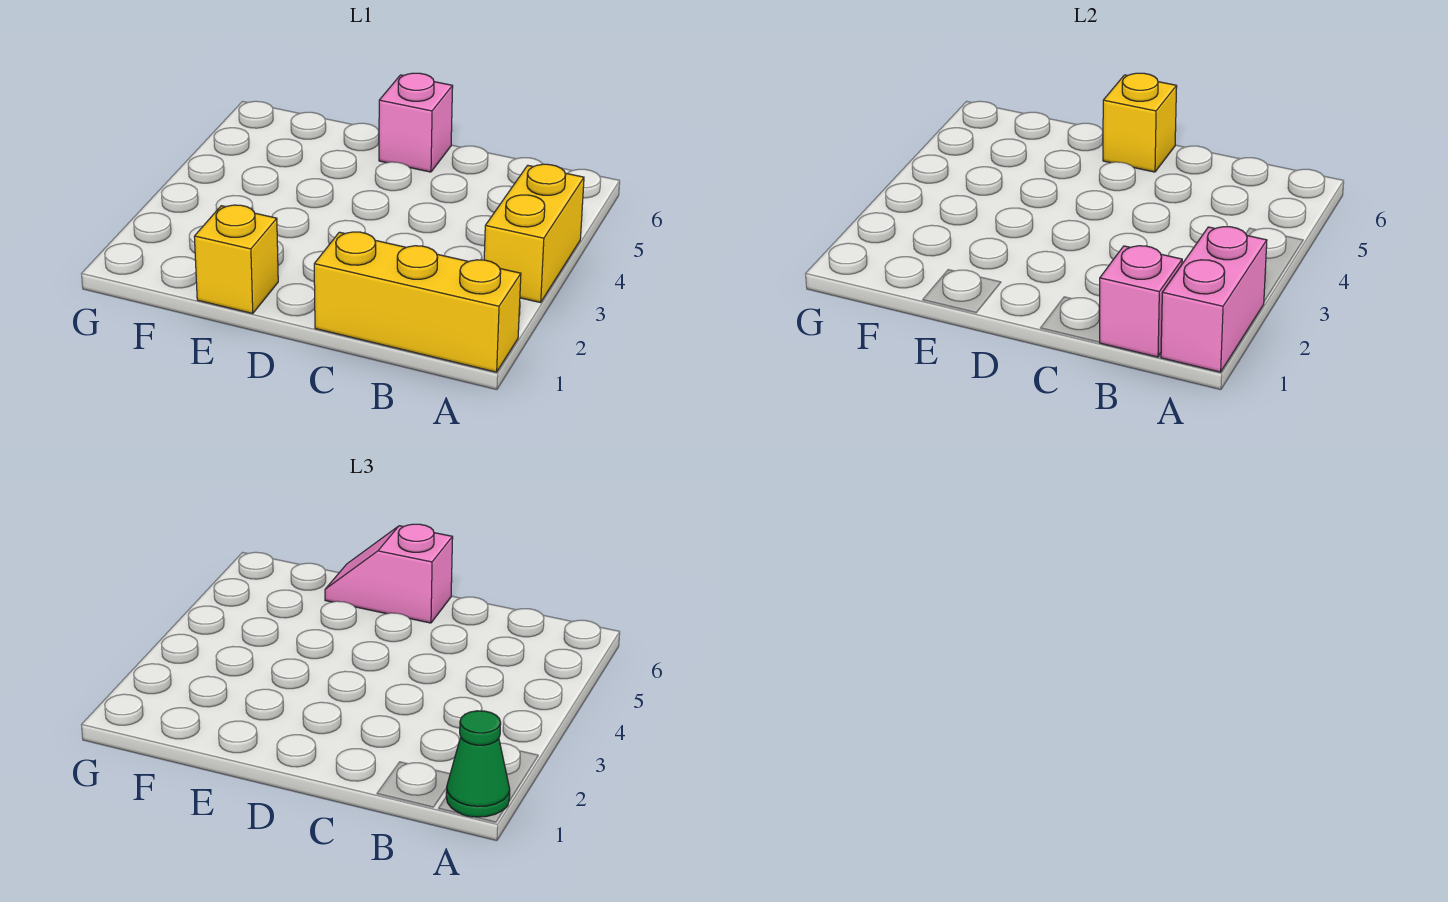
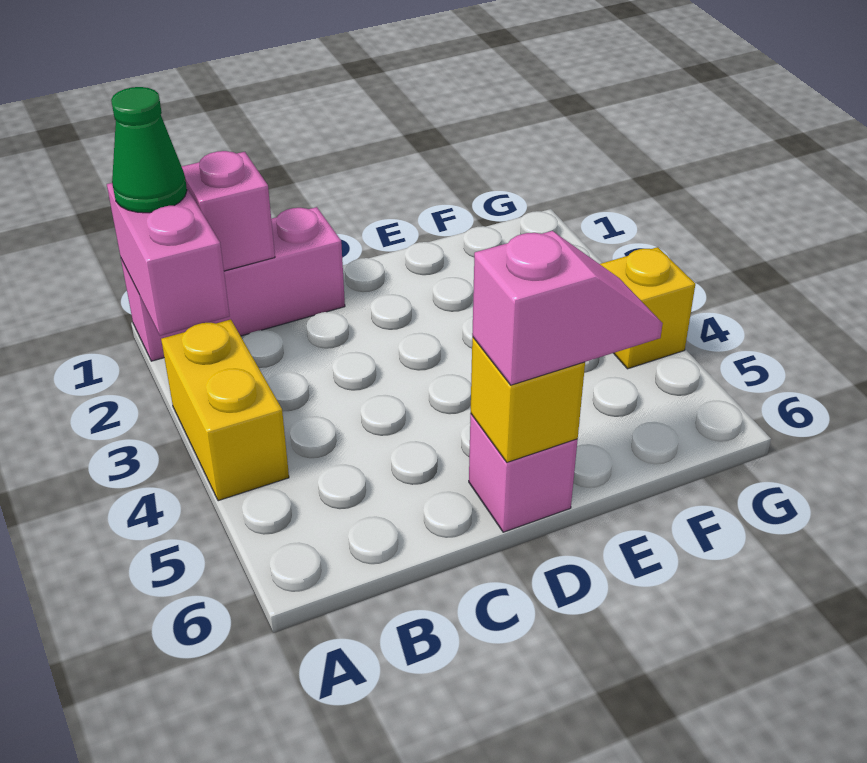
yellow 1x3 brick [314,232,521,372] -> pink 1x3 brick [121,207,345,361]
yellow 1x1 brick [194,205,278,314] -> yellow 1x1 brick moved to [600,247,695,369]

